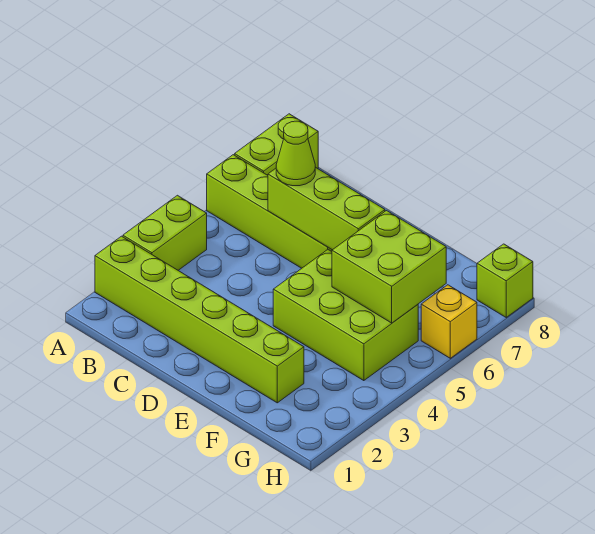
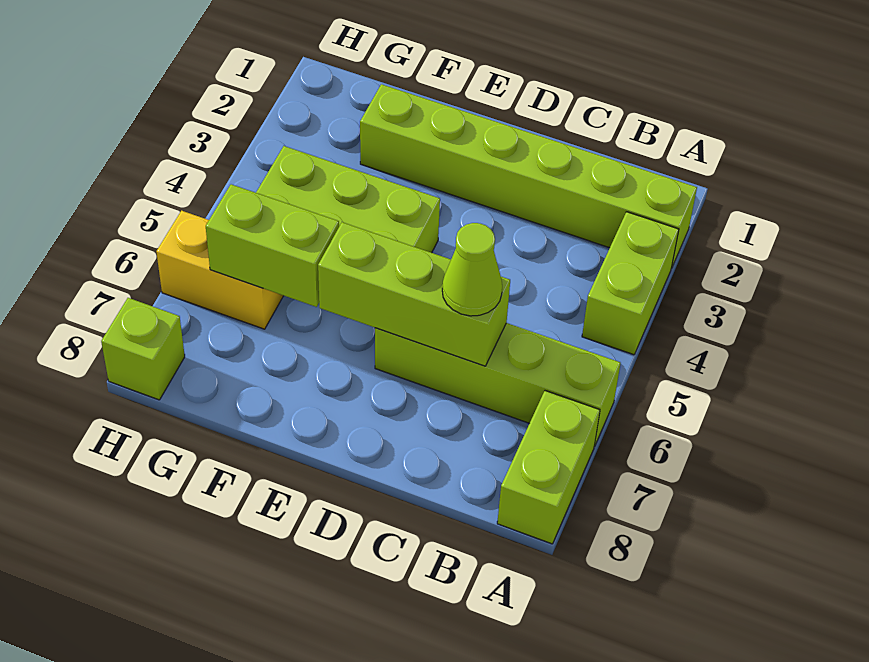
lime 2x2 brick [332,211,446,323] -> lime 1x2 brick [206,184,339,307]
yellow 1x1 brick [421,285,477,358] -> yellow 1x2 brick [156,211,284,329]

